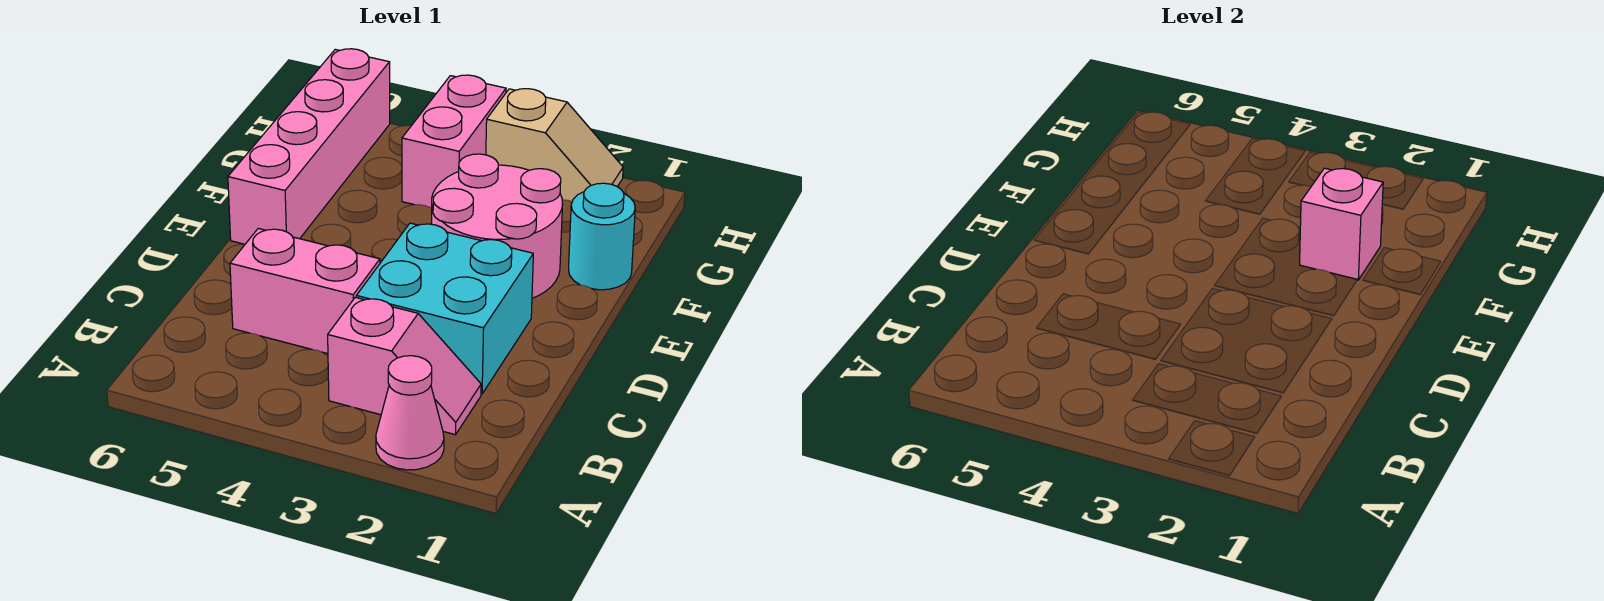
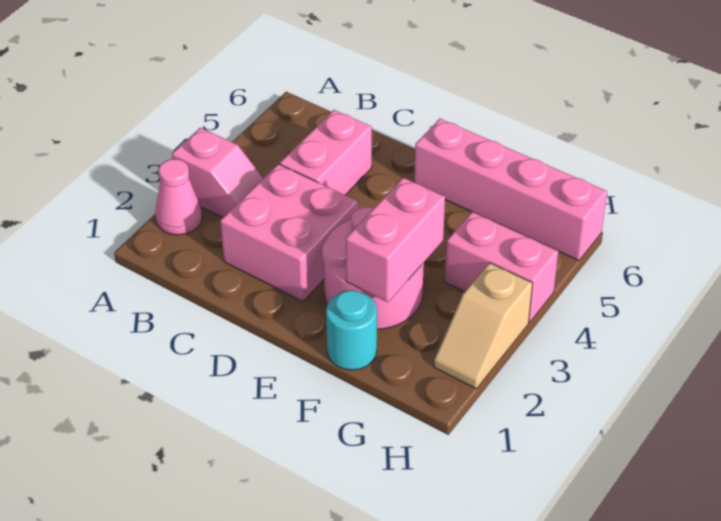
pink 1x2 slope [328,297,481,435] -> pink 1x2 slope turned to [172,128,263,217]
cyan 2x2 brick [356,223,533,394] -> pink 2x2 brick [220,164,358,301]
pink 1x1 brick [1300,168,1383,280] -> pink 1x2 brick [346,178,445,302]

